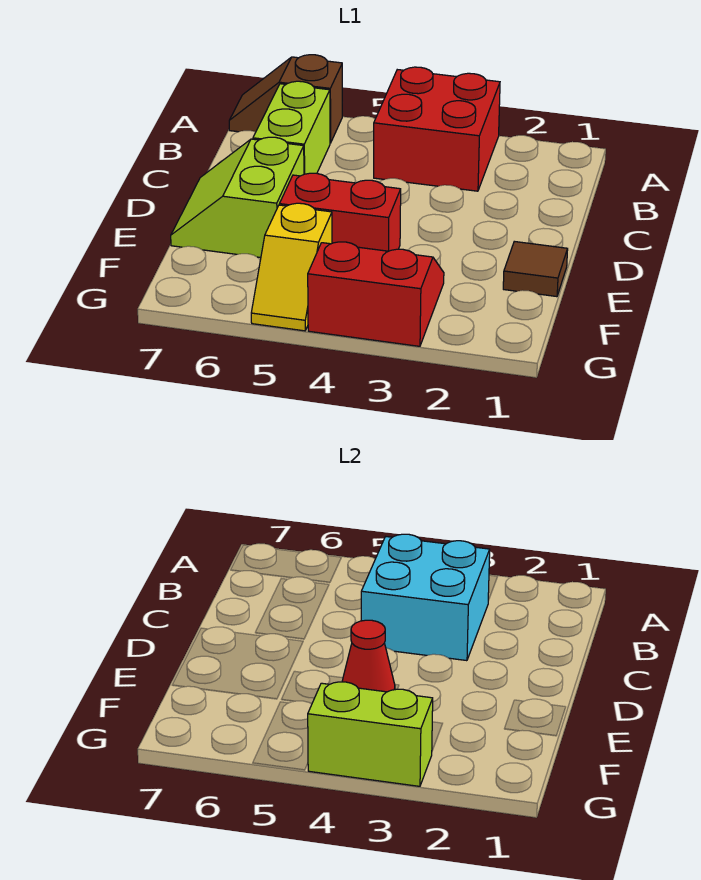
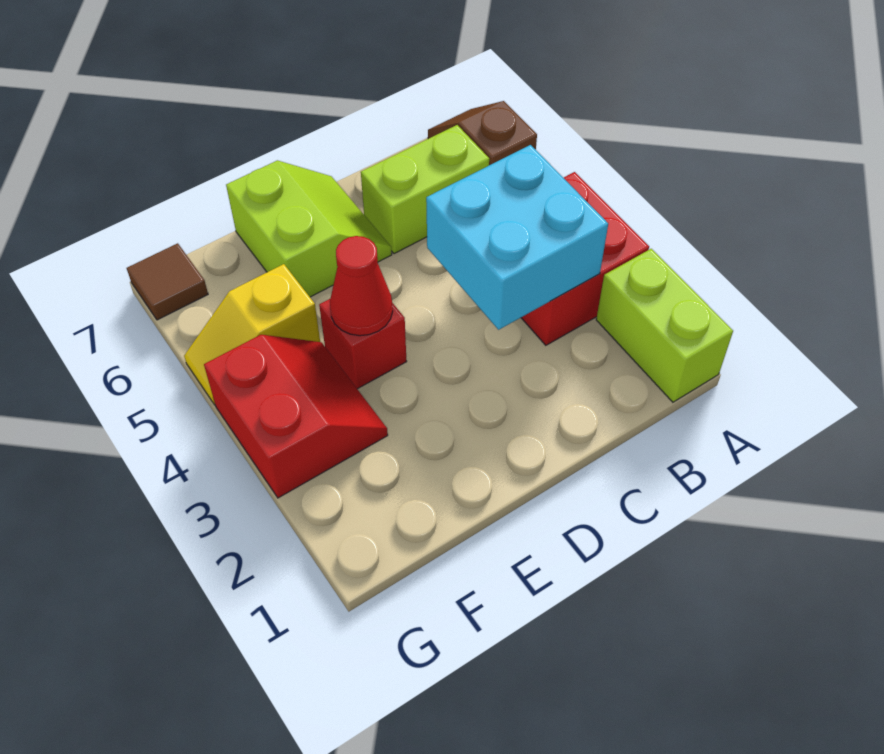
lime 2x2 slope [171,137,304,258] -> lime 2x2 slope turned to [226,161,392,297]
brown 1x1 tile [503,241,568,297] -> brown 1x1 tile moved to [127,243,208,320]
red 1x2 brick [279,173,401,251] -> red 1x1 brick [319,299,407,389]
lime 1x2 brick [308,682,433,786] -> lime 1x2 brick moved to [596,249,733,402]

